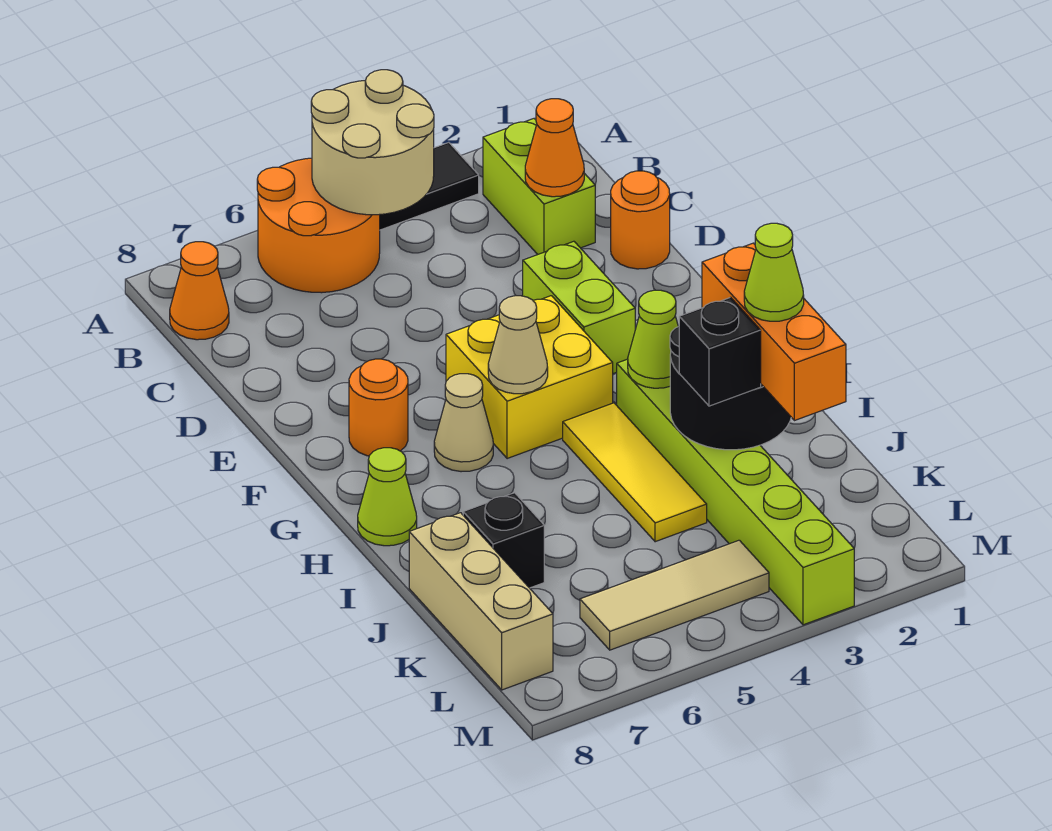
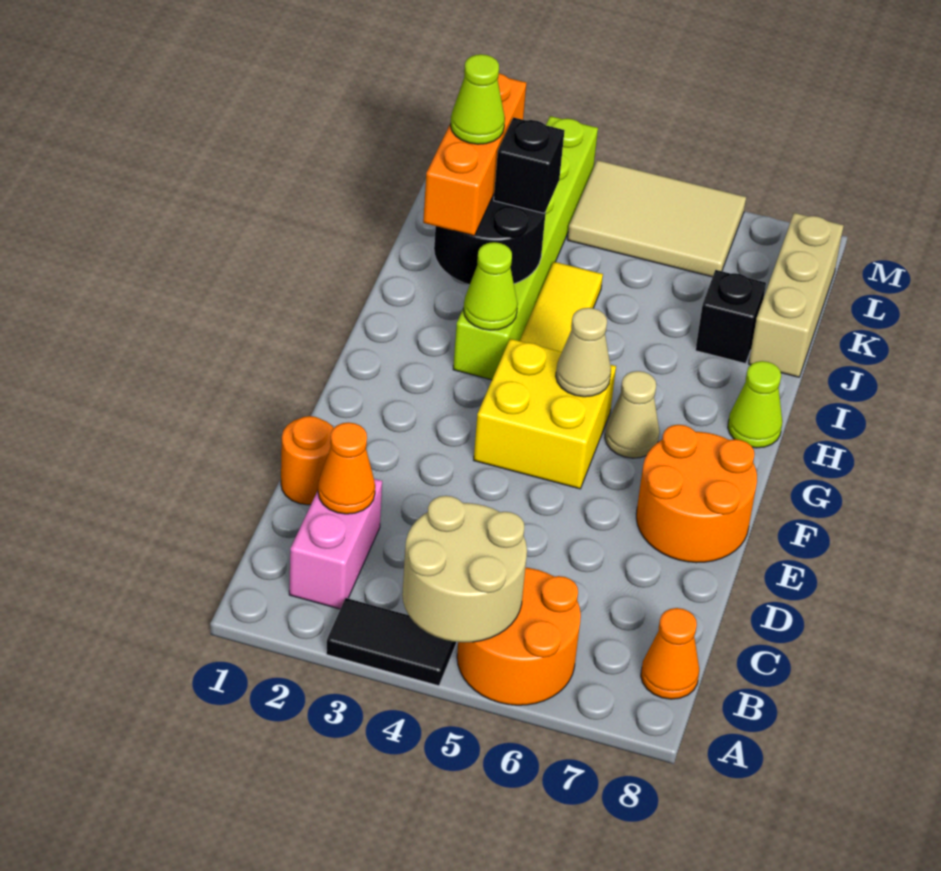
lime 1x2 brick [483,119,595,254] -> pink 1x2 brick [289,479,382,609]
lime 1x2 brick [523,241,635,374] -> none
orange 1x1 round brick [349,359,408,456] -> orange 2x2 round brick [636,425,757,563]
tan 1x3 tile [580,540,769,650] -> tan 2x3 tile [567,160,746,277]

